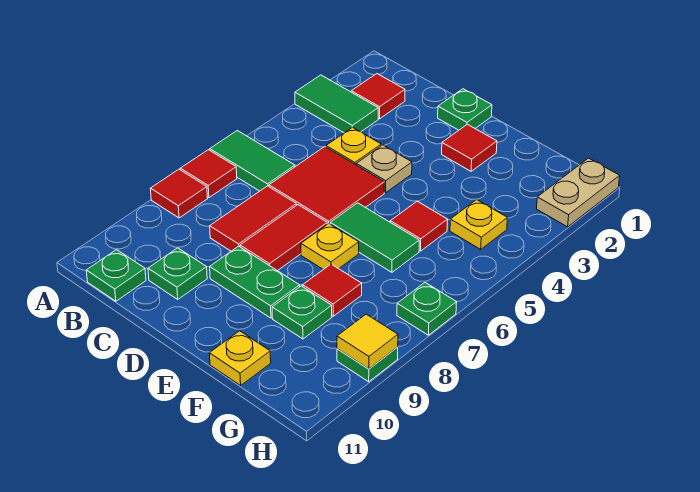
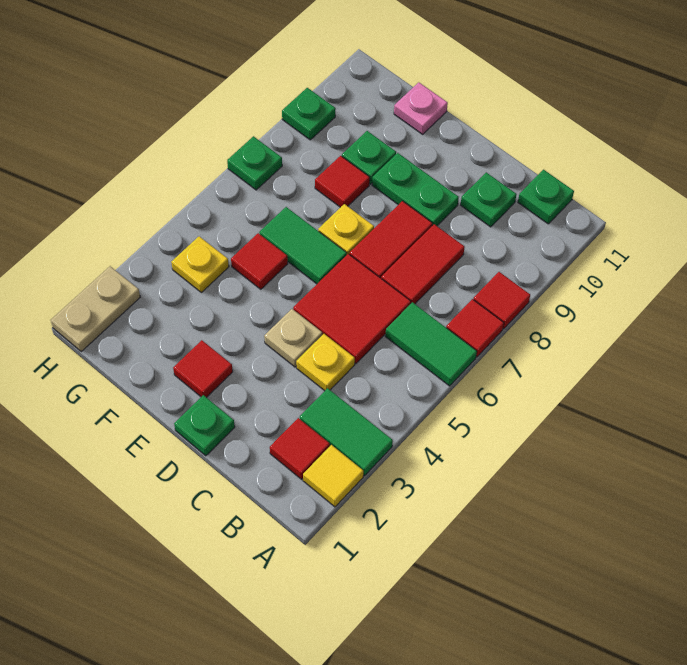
yellow 1x1 plate [209,331,271,385] -> pink 1x1 plate [394,82,448,134]
yellow 1x1 tile [337,314,398,369] -> yellow 1x1 tile moved to [303,445,363,507]

